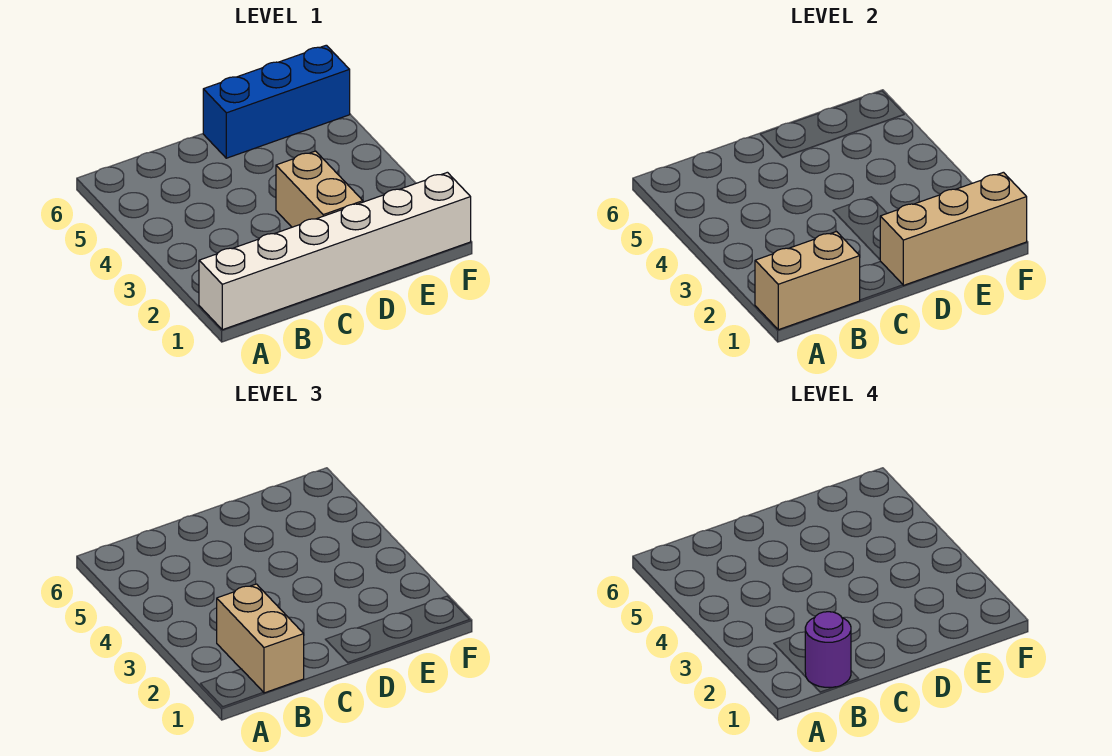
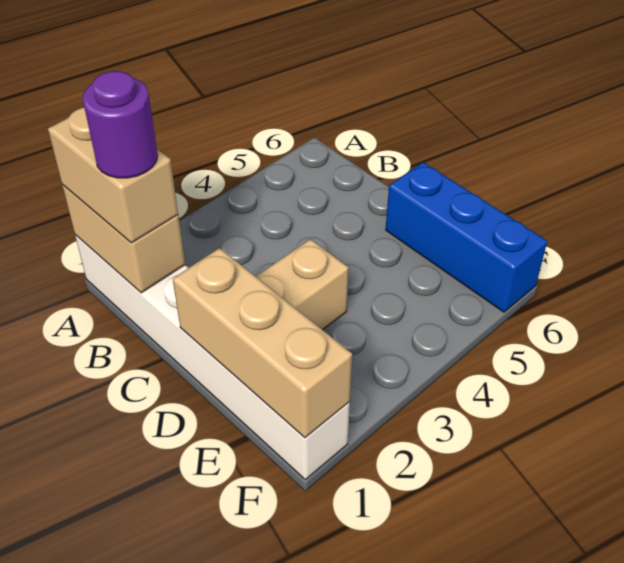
tan 1x2 brick [217,584,304,693] -> tan 1x2 brick turned to [48,108,178,243]

